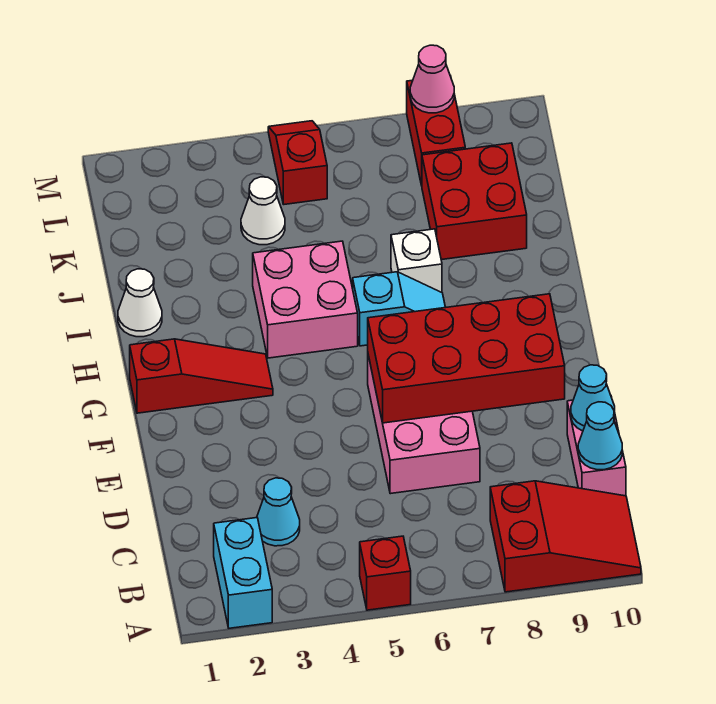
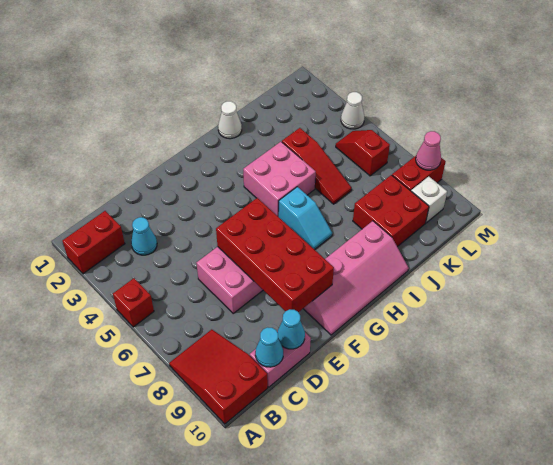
cyan 1x2 brick [214,518,272,628] -> red 1x2 brick [62,211,125,274]
red 2x3 slope [490,481,641,592] -> red 2x3 slope turned to [169,329,268,424]
none -> pink 2x4 slope [303,221,409,335]
red 1x3 slope [130,339,273,413] -> red 1x3 slope moved to [282,128,351,204]
white 1x1 brick [391,229,442,292] -> white 1x1 brick moved to [411,176,447,223]
white 1x1 cone [241,177,285,245] -> white 1x1 cone moved to [341,92,364,129]
red 1x2 slope [268,121,327,204] -> red 1x2 slope turned to [336,130,390,176]

